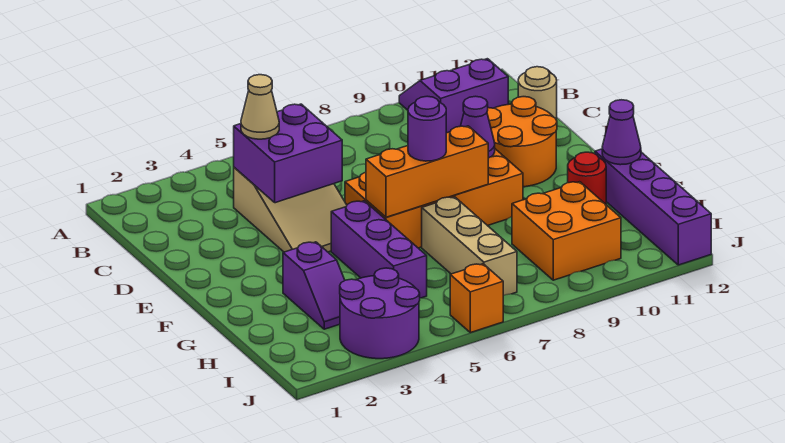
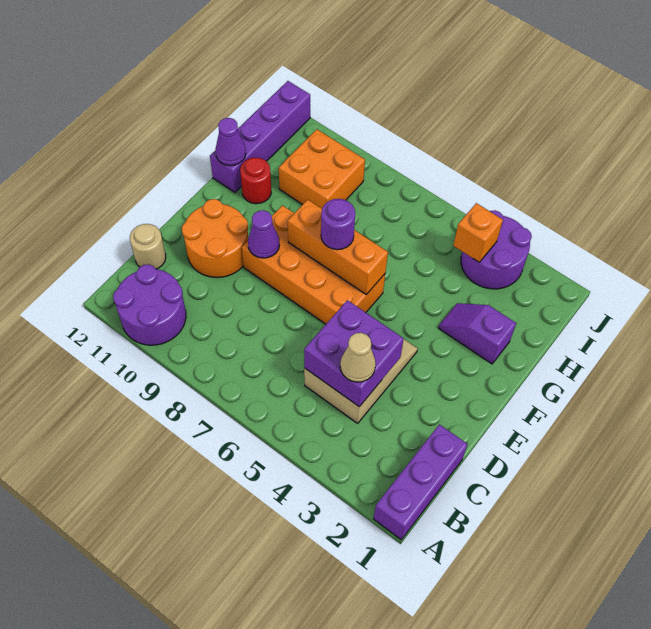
purple 2x2 slope [399,59,508,133] -> purple 2x2 round brick [113,264,186,345]
purple 1x3 brick [331,201,427,298] -> purple 1x3 brick moved to [373,424,468,540]
purple 1x2 slope [283,242,345,329] -> purple 1x2 slope turned to [439,303,516,364]
tan 1x3 brick [422,197,517,296] -> none
orange 1x1 brick [450,264,503,333] -> orange 1x1 brick moved to [453,203,503,262]

